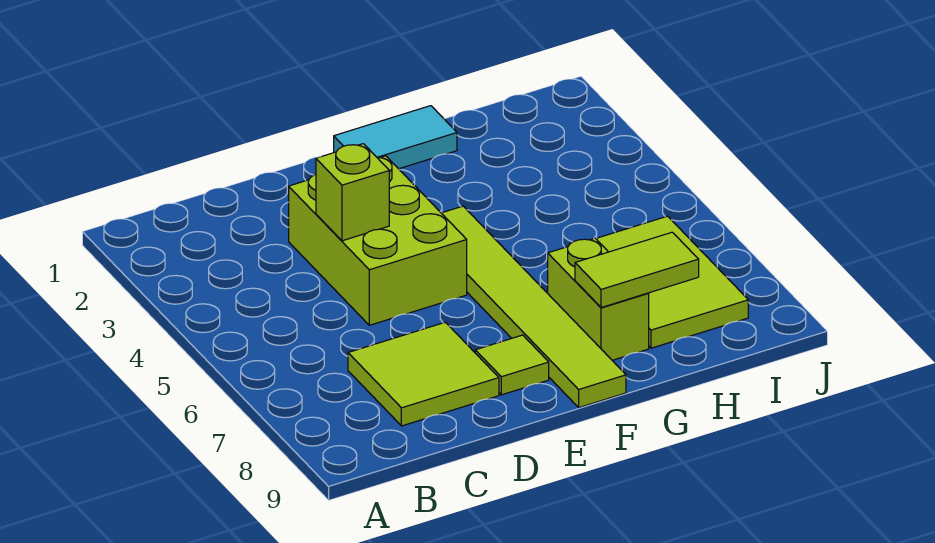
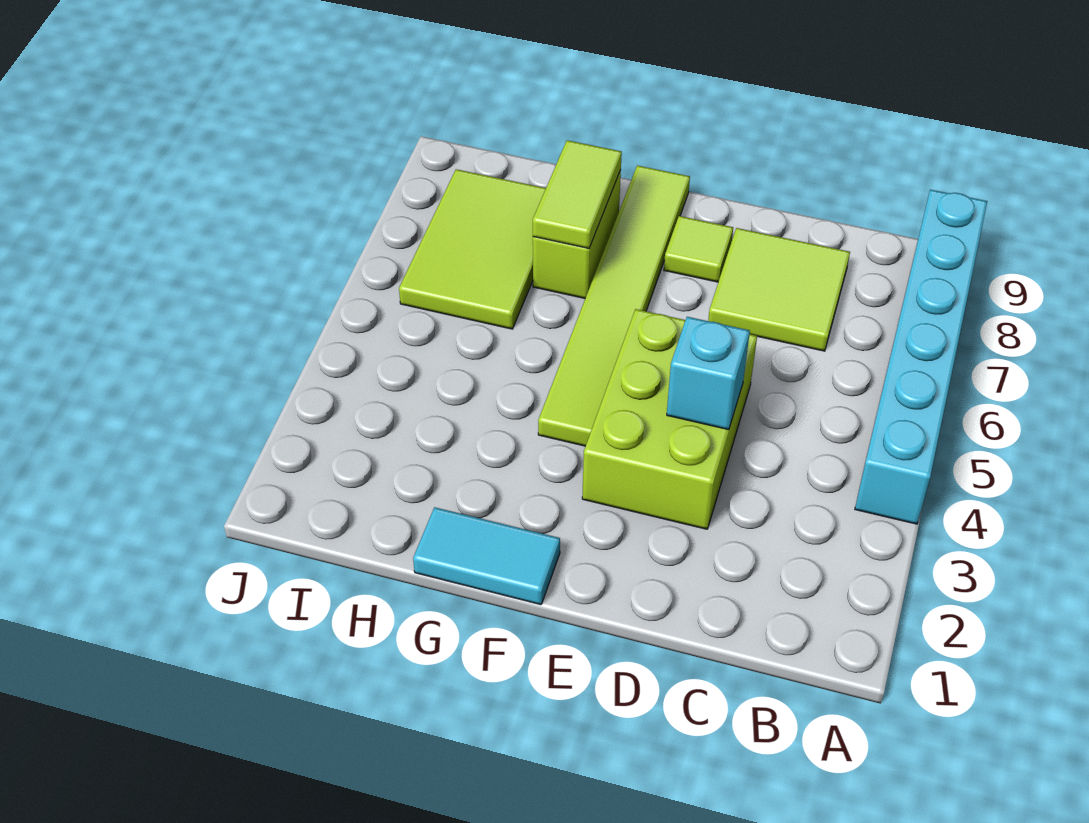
none -> cyan 1x6 brick [855,190,987,524]
lime 1x1 brick [316,144,389,241] -> cyan 1x1 brick [667,317,750,430]
lime 1x2 tile [575,232,699,308] -> lime 1x2 tile turned to [533,140,622,248]

